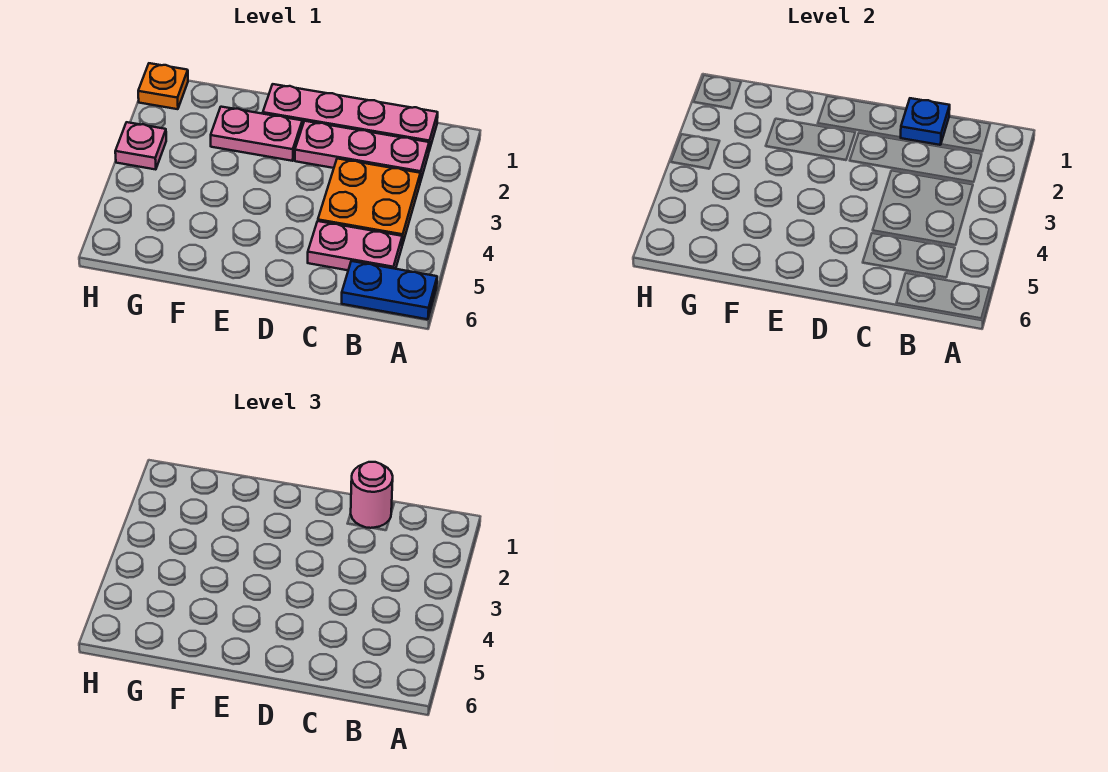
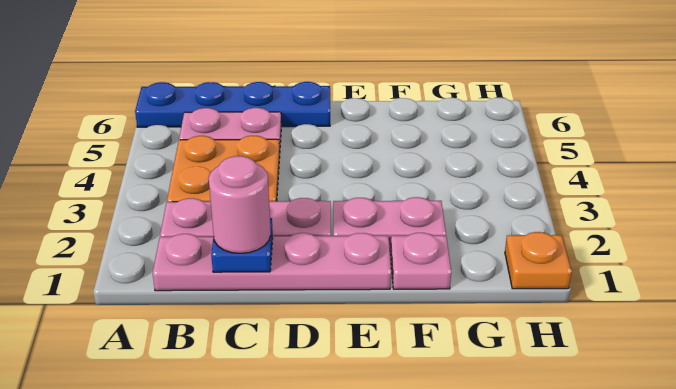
blue 1x2 plate [342,261,437,319] -> blue 1x4 plate [135,82,330,127]
pink 1x1 plate [115,122,166,170] -> pink 1x1 plate moved to [391,233,451,289]

